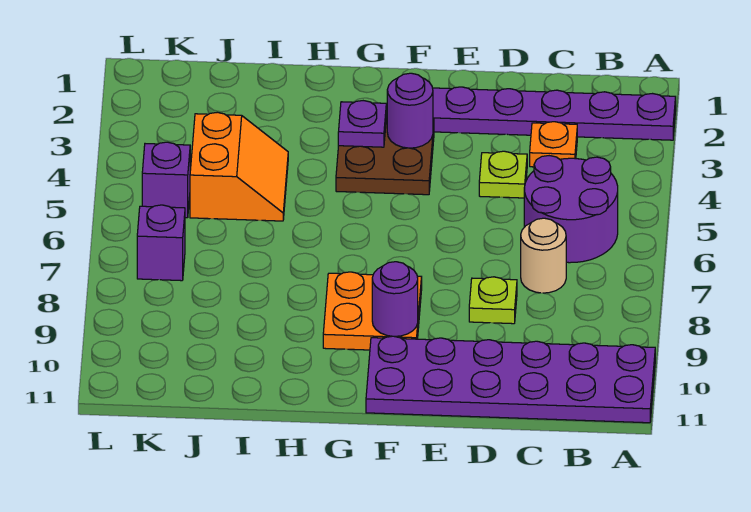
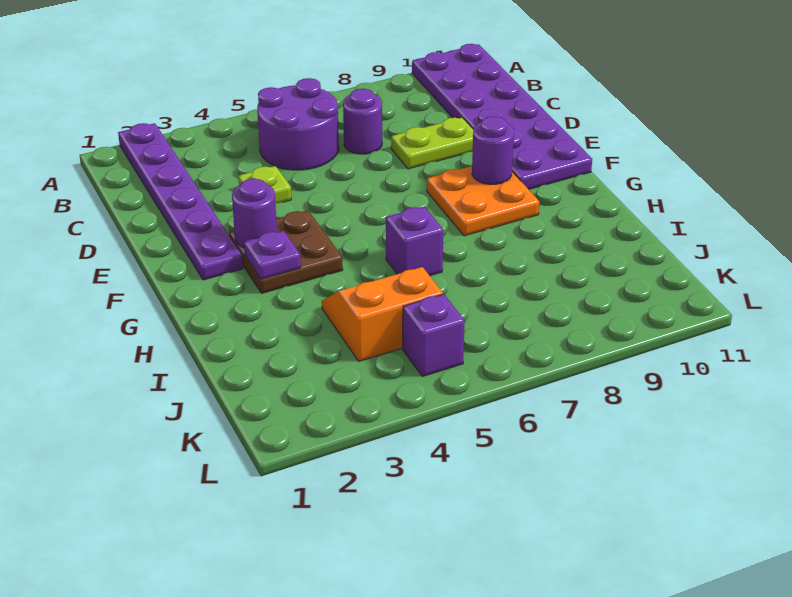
orange 1x1 plate [530,122,577,167] -> none
tan 1x1 round brick [521,218,566,293] -> purple 1x1 round brick [343,89,382,154]
lime 1x1 plate [469,277,517,324] -> lime 1x2 plate [391,118,473,169]
purple 1x1 brick [137,205,185,281] -> purple 1x1 brick moved to [386,206,443,276]

